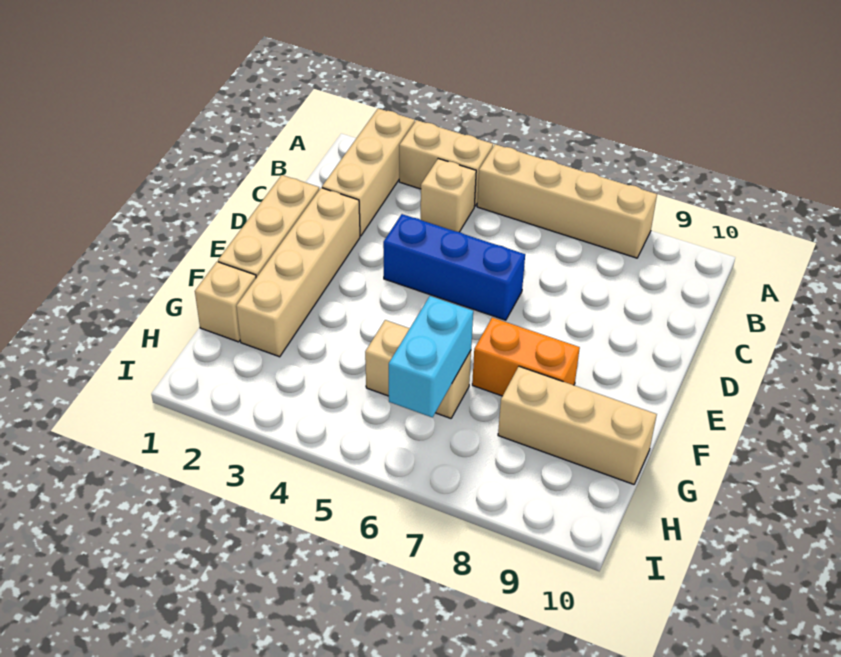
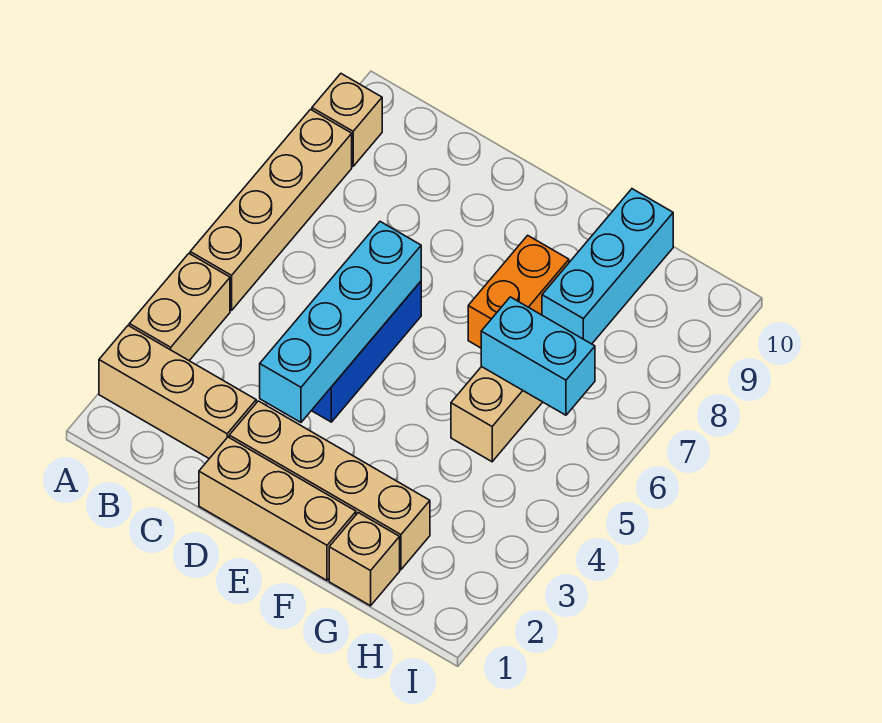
tan 1x1 brick [421,159,476,232] -> tan 1x1 brick moved to [312,74,382,166]
none -> cyan 1x4 brick [260,222,421,422]
tan 1x3 brick [498,366,657,484] -> cyan 1x3 brick [542,189,673,344]

